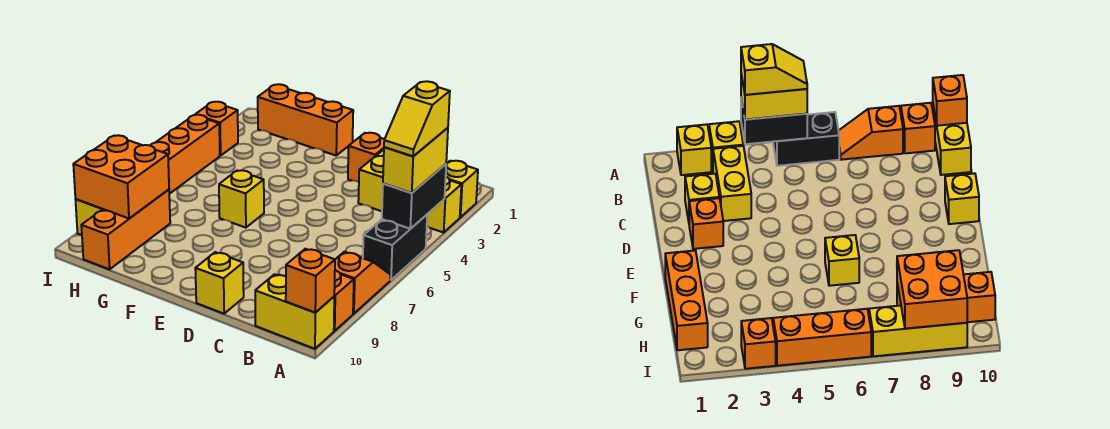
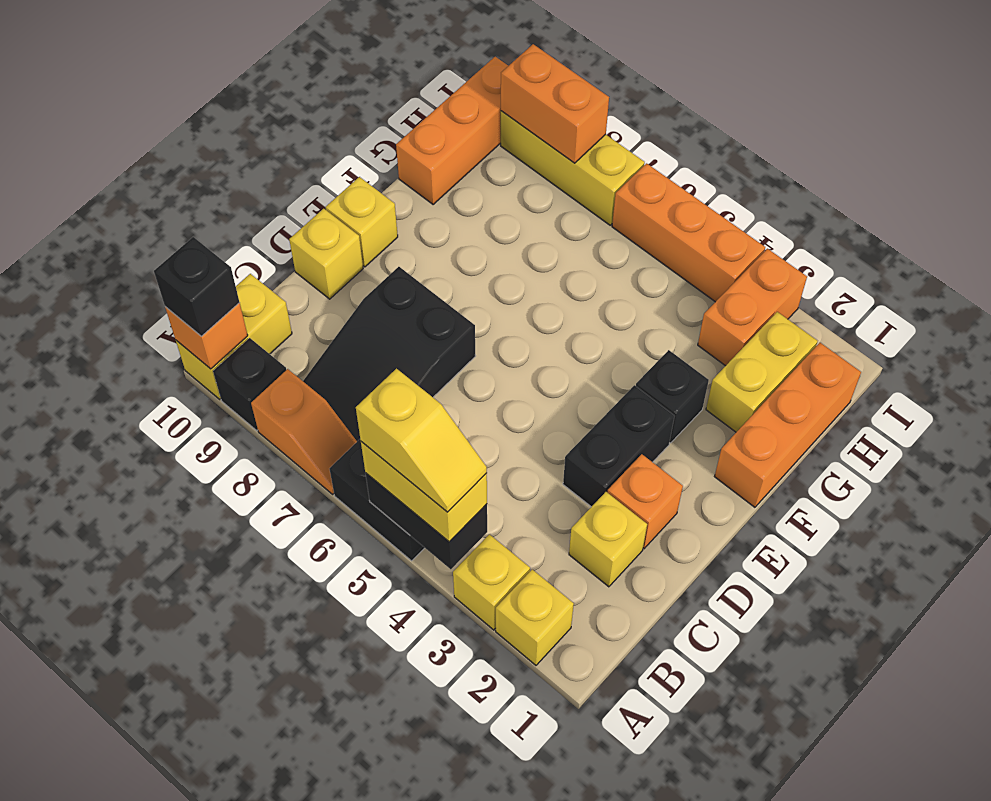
yellow 1x2 slope [384,81,450,156] -> yellow 1x2 slope turned to [356,369,487,512]
orange 1x1 brick [334,270,354,331] -> black 1x1 brick [213,338,286,431]
none -> black 1x1 brick [154,237,240,336]
yellow 1x2 brick [358,156,384,211] -> yellow 1x2 brick moved to [706,312,818,432]
none -> black 2x3 slope [303,267,475,441]
none -> black 1x2 brick [563,385,675,507]
none -> black 1x1 brick [636,350,709,443]
yellow 1x1 brick [219,170,264,228] -> yellow 1x1 brick moved to [326,177,398,267]
orange 1x3 brick [81,190,170,269] -> orange 1x3 brick turned to [396,57,508,205]
orange 2x2 brick [73,135,169,218] -> orange 1x2 brick [501,44,609,163]
orange 1x1 brick [195,102,238,156] -> orange 1x2 brick [698,249,807,366]

